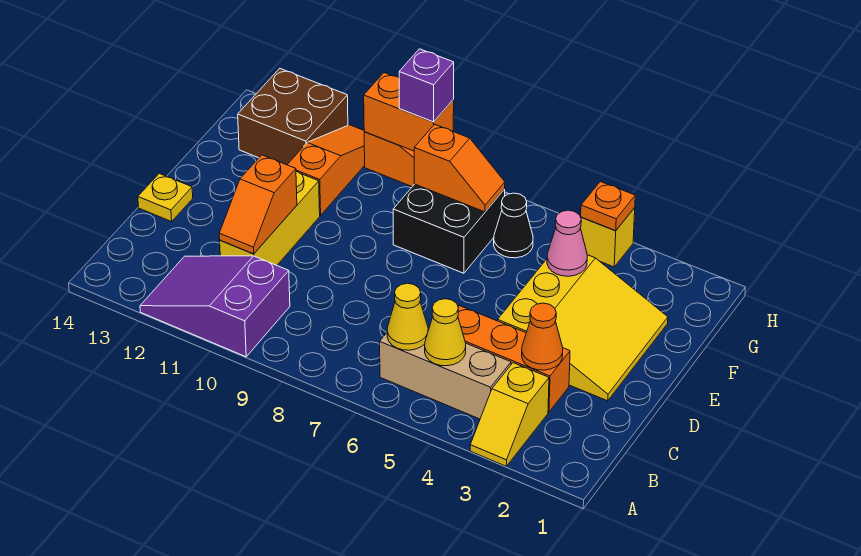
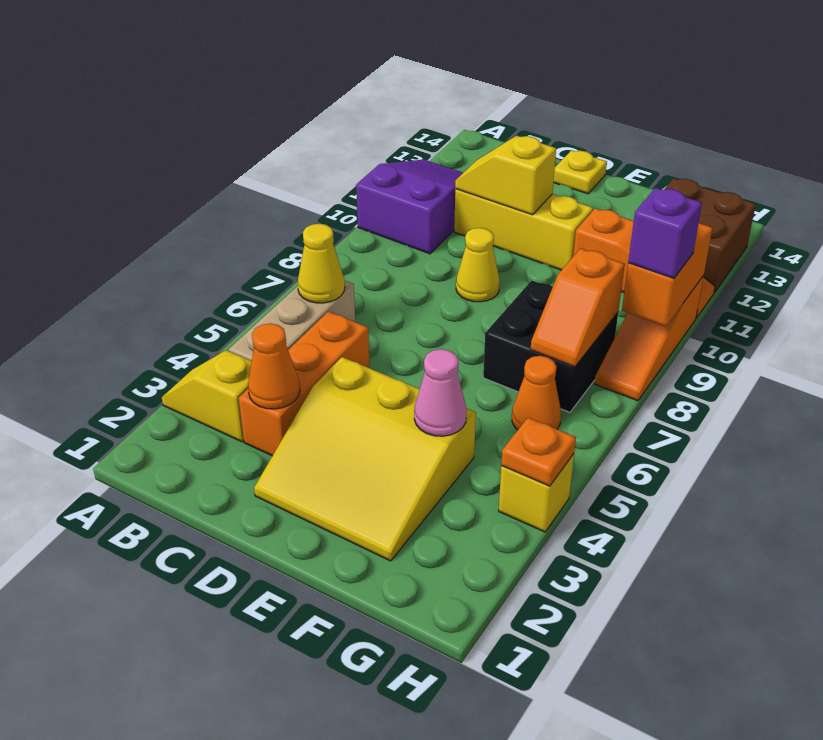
yellow 1x1 cone [425,299,466,366] -> yellow 1x1 cone moved to [456,228,500,302]
orange 1x2 slope [219,155,297,254] -> yellow 1x2 slope [455,136,556,215]
black 1x1 cone [494,193,533,258] -> orange 1x1 cone [512,356,561,430]

